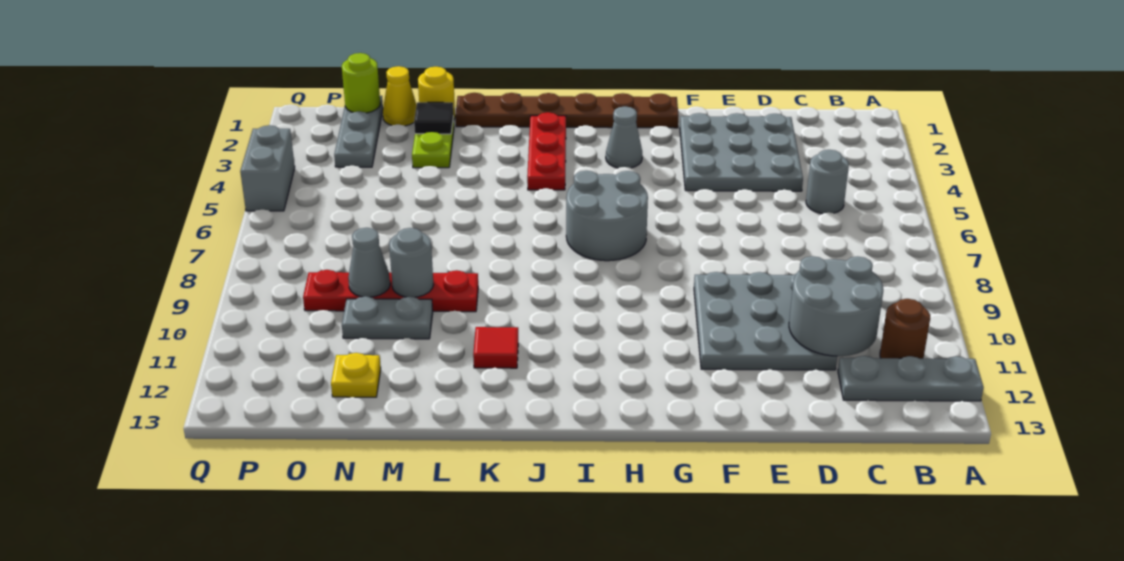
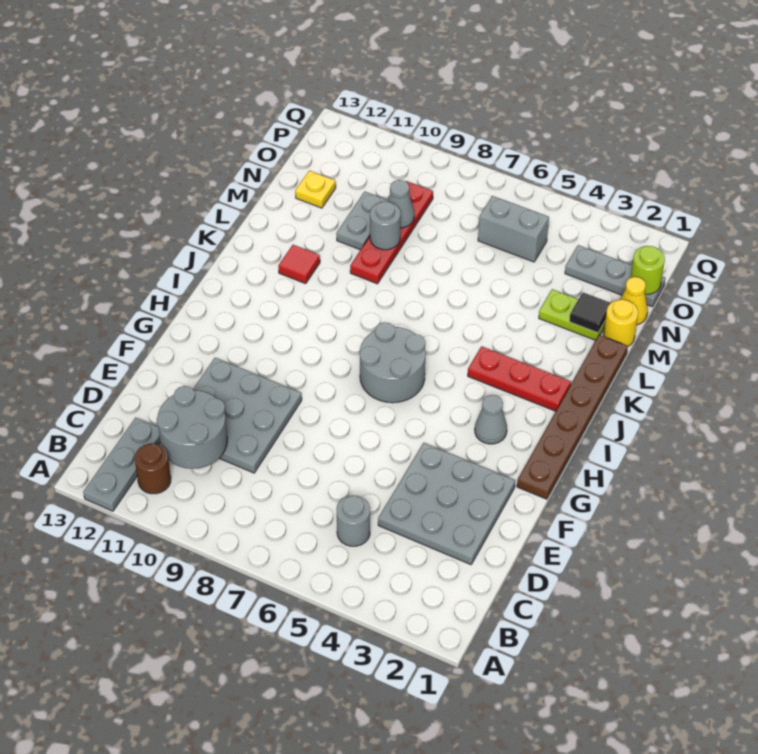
grey 1x2 brick [240,125,295,211] -> grey 1x2 brick moved to [478,196,549,262]

